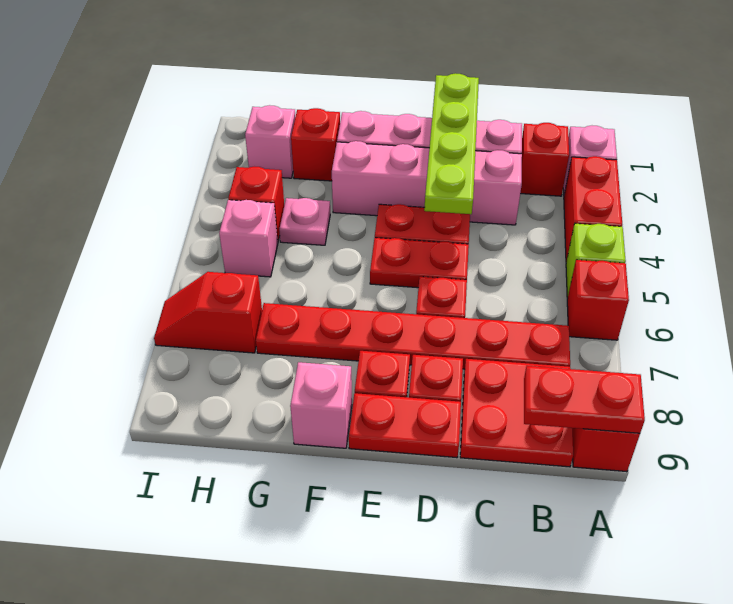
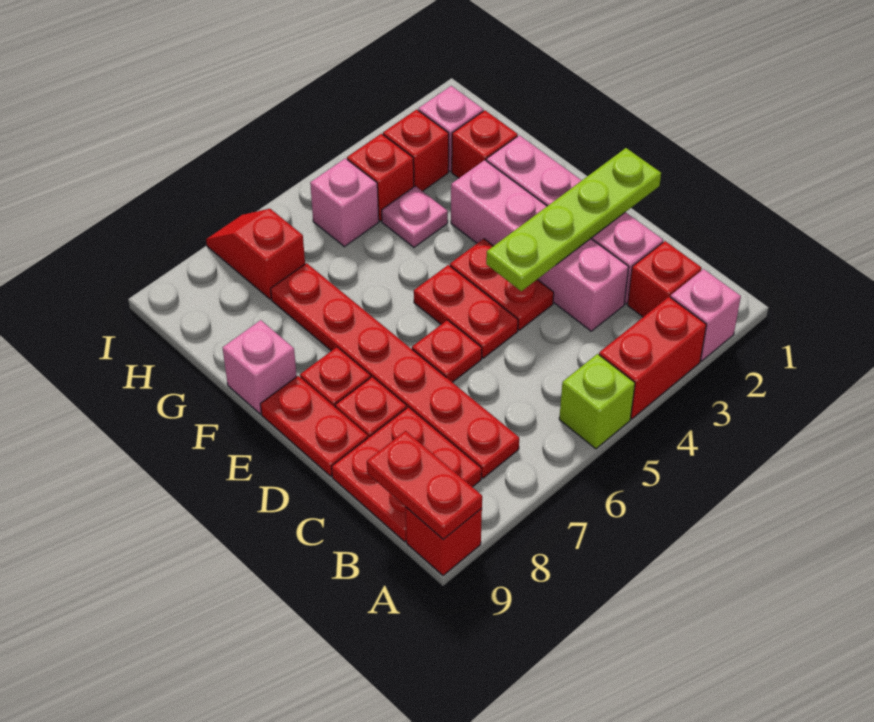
red 1x1 brick [567,260,629,340] -> red 1x1 brick moved to [383,109,449,191]

